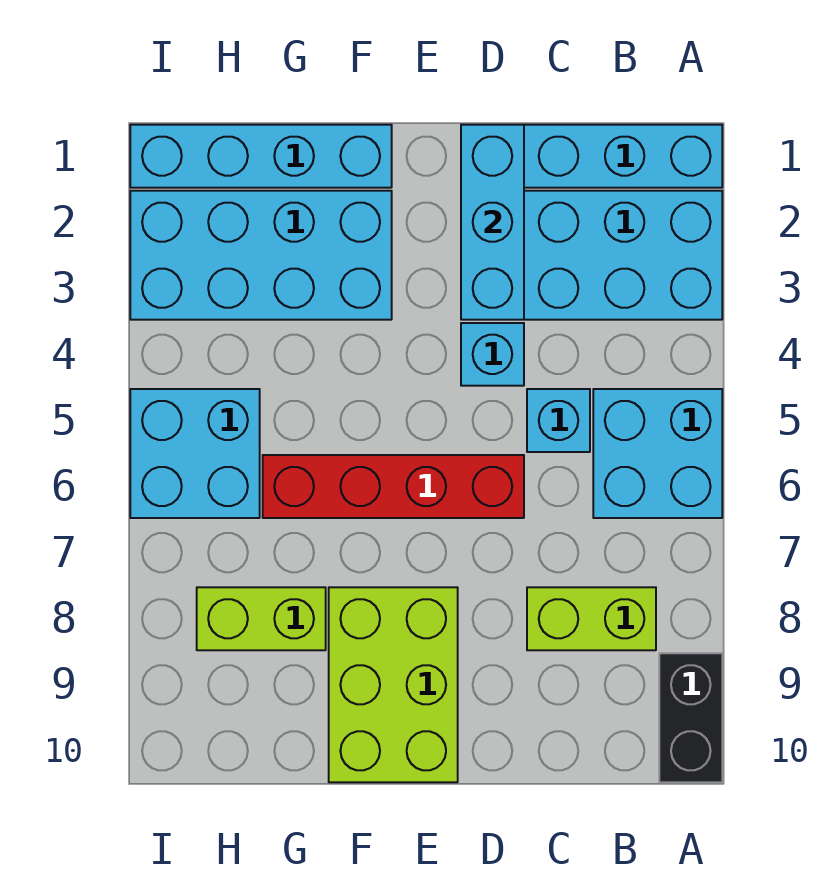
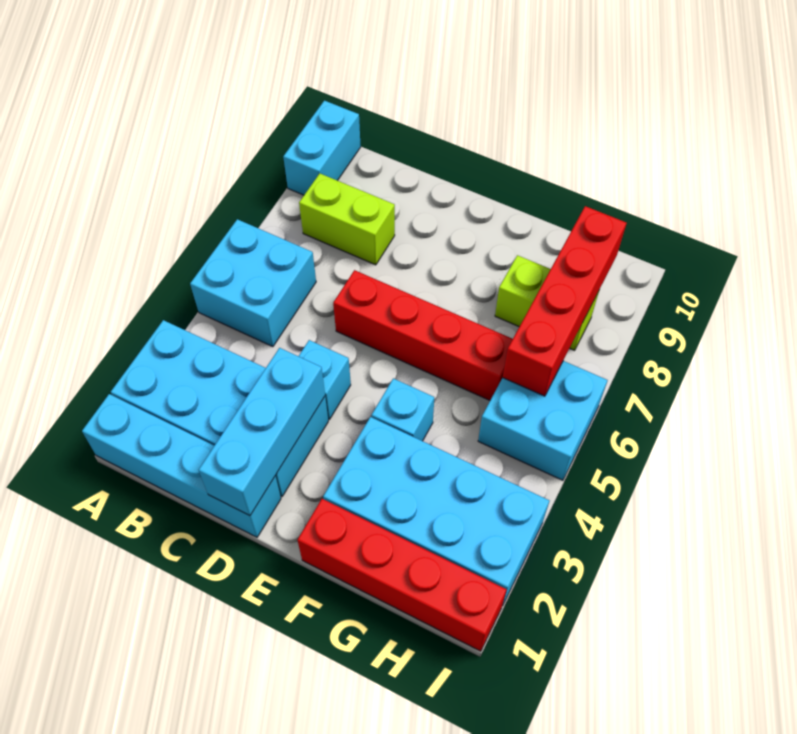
black 1x2 brick [659,653,722,782] -> cyan 1x2 brick [283,101,361,195]
cyan 1x1 brick [527,389,590,452] -> cyan 1x1 brick moved to [371,378,434,441]
lime 2x3 brick [329,587,458,782] -> none
cyan 1x4 brick [130,125,392,188] -> red 1x4 brick [298,499,507,651]
none -> red 1x4 brick [503,206,626,396]

